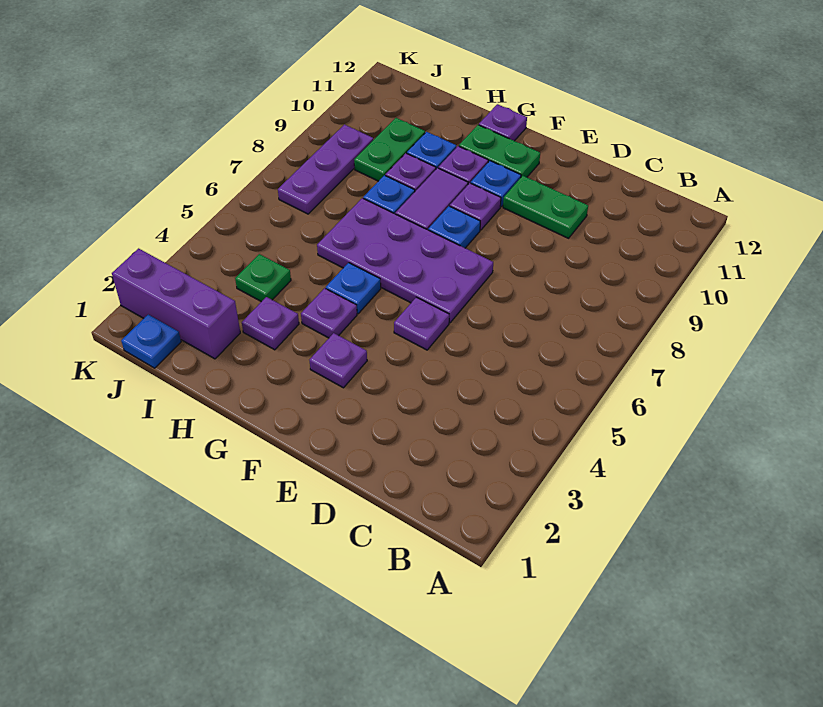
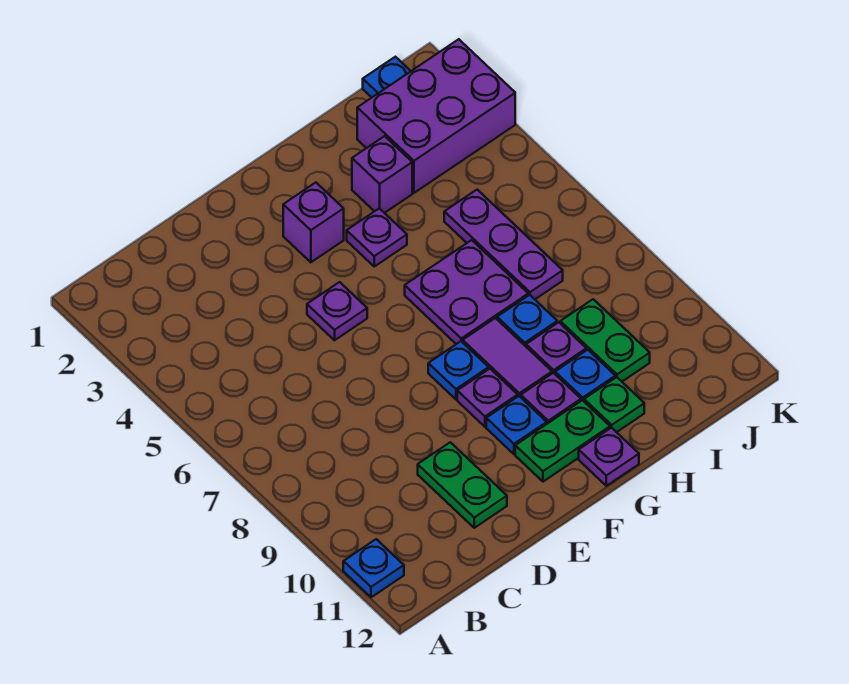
green 1x2 plate [503,176,588,238] -> green 1x2 plate turned to [418,442,507,528]
purple 2x4 plate [317,198,493,323] -> purple 2x2 plate [405,240,528,344]
purple 1x1 plate [310,333,367,388] -> purple 1x1 brick [283,183,344,262]
blue 1x1 plate [326,263,381,314] -> blue 1x1 plate moved to [343,539,404,597]
purple 1x1 plate [242,297,299,350] -> purple 1x1 brick [352,136,412,213]
purple 1x3 brick [112,248,240,359] -> purple 2x3 brick [357,39,515,193]
green 1x1 plate [235,254,291,302] -> green 1x1 plate moved to [584,377,644,432]
purple 1x3 plate [278,125,373,214] -> purple 1x3 plate moved to [444,190,563,299]

